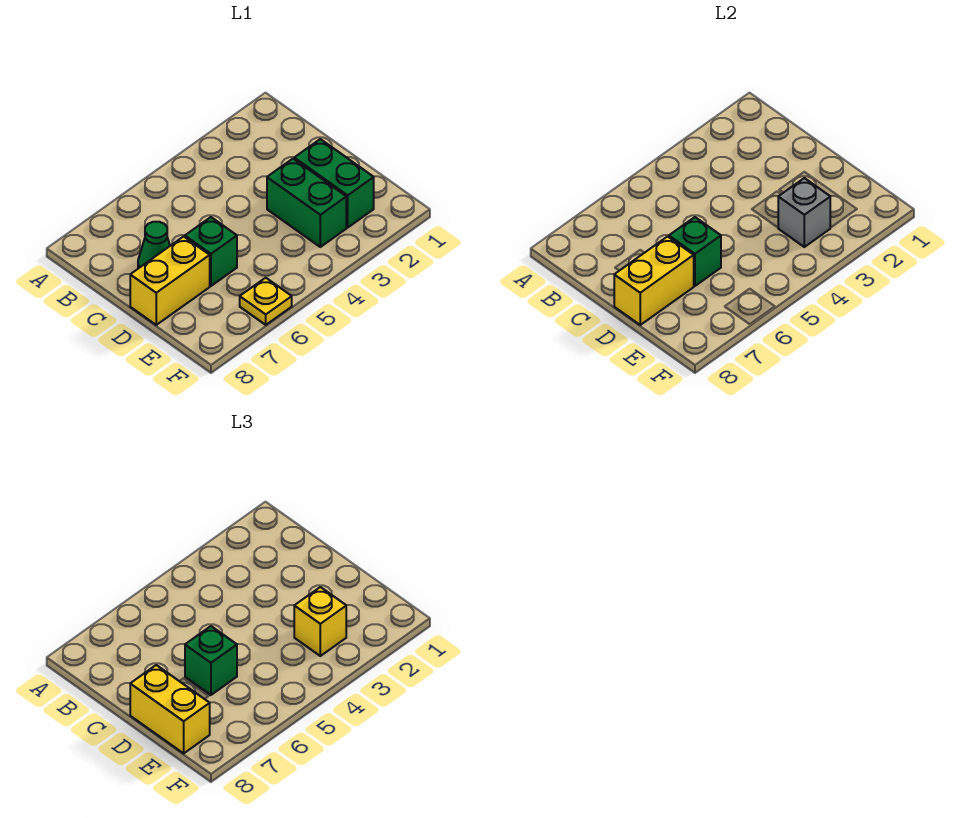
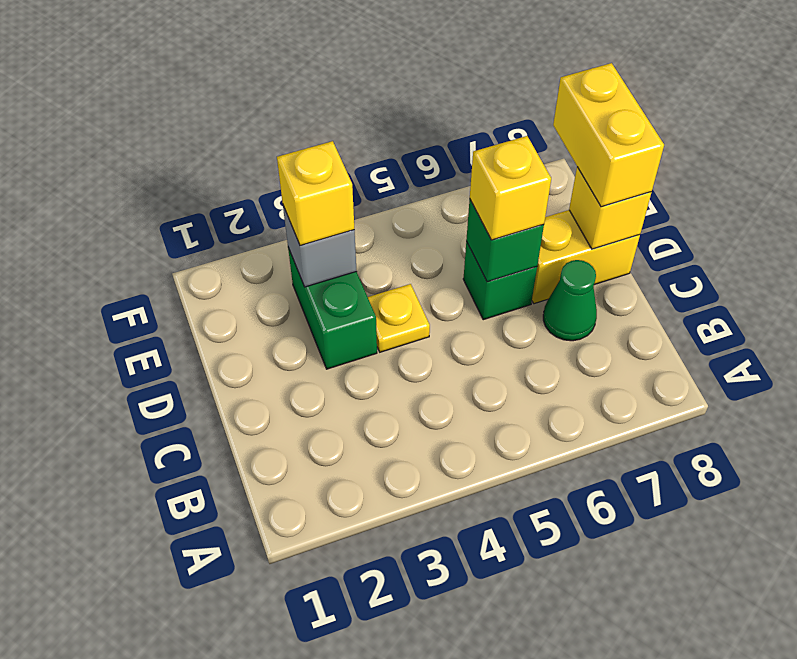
green 1x2 brick [294,139,374,227] -> none
green 1x1 brick [185,626,237,695] -> yellow 1x1 brick [470,136,551,240]
yellow 1x2 brick [614,237,694,325] -> yellow 1x1 brick [569,167,652,249]
yellow 1x1 plate [240,278,292,325] -> yellow 1x1 plate moved to [368,284,430,352]

